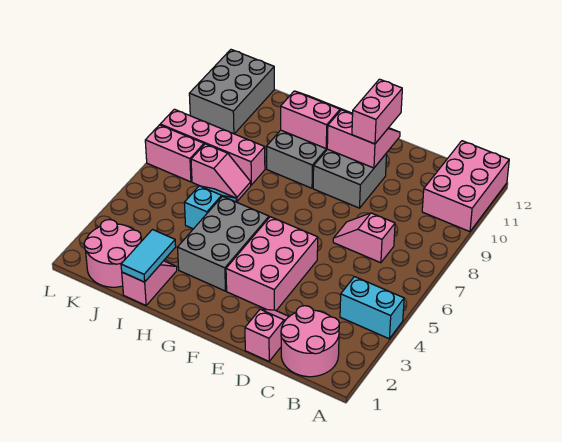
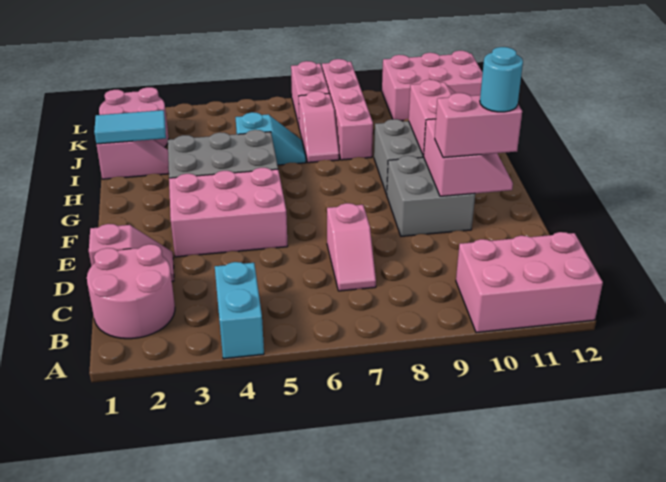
pink 1x2 slope [333,213,395,263] -> pink 1x2 slope turned to [327,203,376,291]
none -> cyan 1x1 round brick [480,47,523,112]
grey 2x3 brick [189,50,274,134] -> pink 2x3 brick [382,51,483,121]

